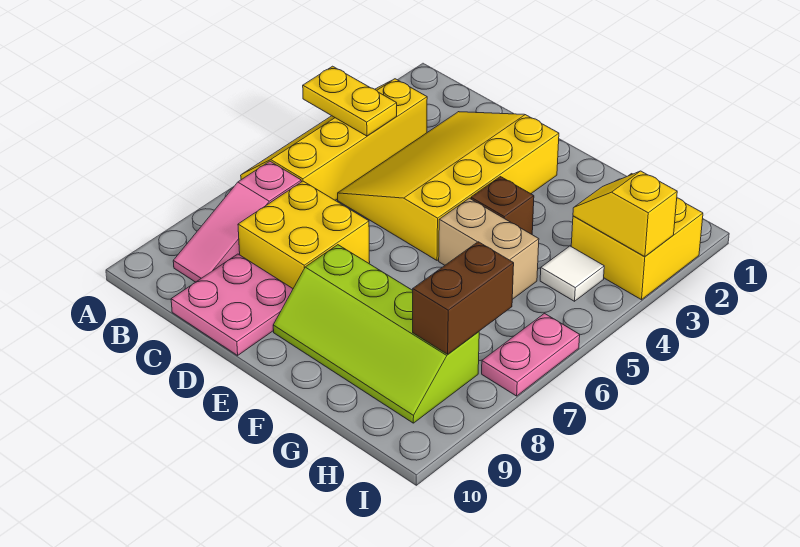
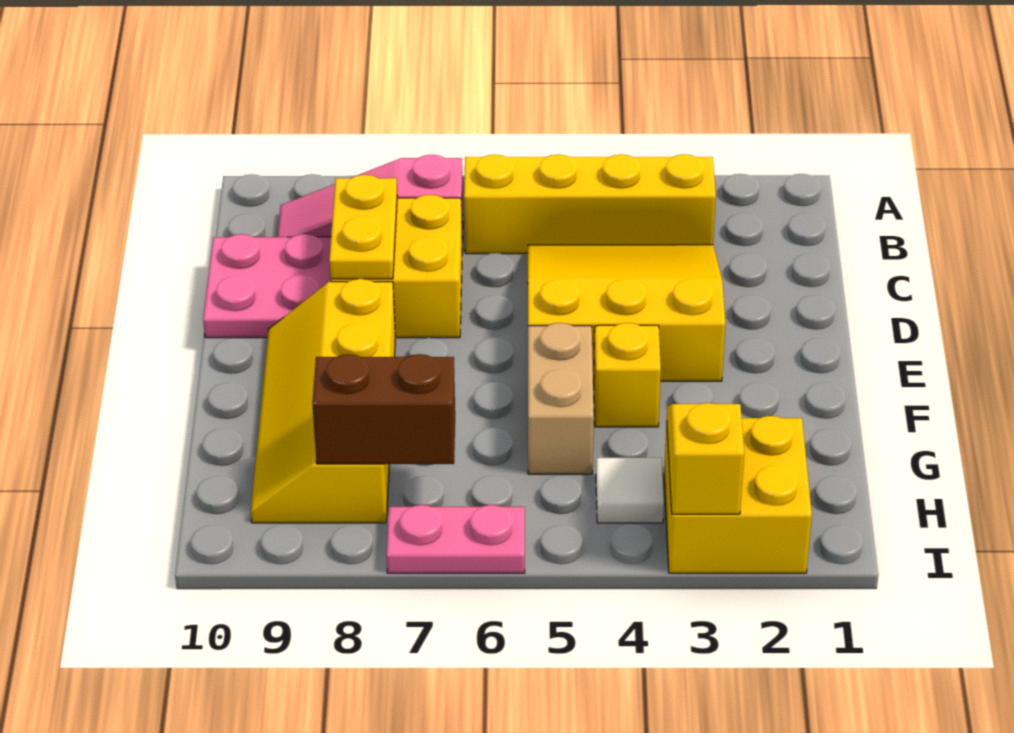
yellow 1x2 plate [303,66,397,136] -> yellow 1x2 plate moved to [329,175,397,279]
yellow 3x4 slope [338,112,559,260] -> yellow 3x3 slope [528,245,725,382]
lime 2x4 slope [273,245,479,423] -> yellow 2x4 slope [251,279,395,523]
brown 1x1 brick [471,177,534,234] -> yellow 1x1 brick [594,323,661,427]

